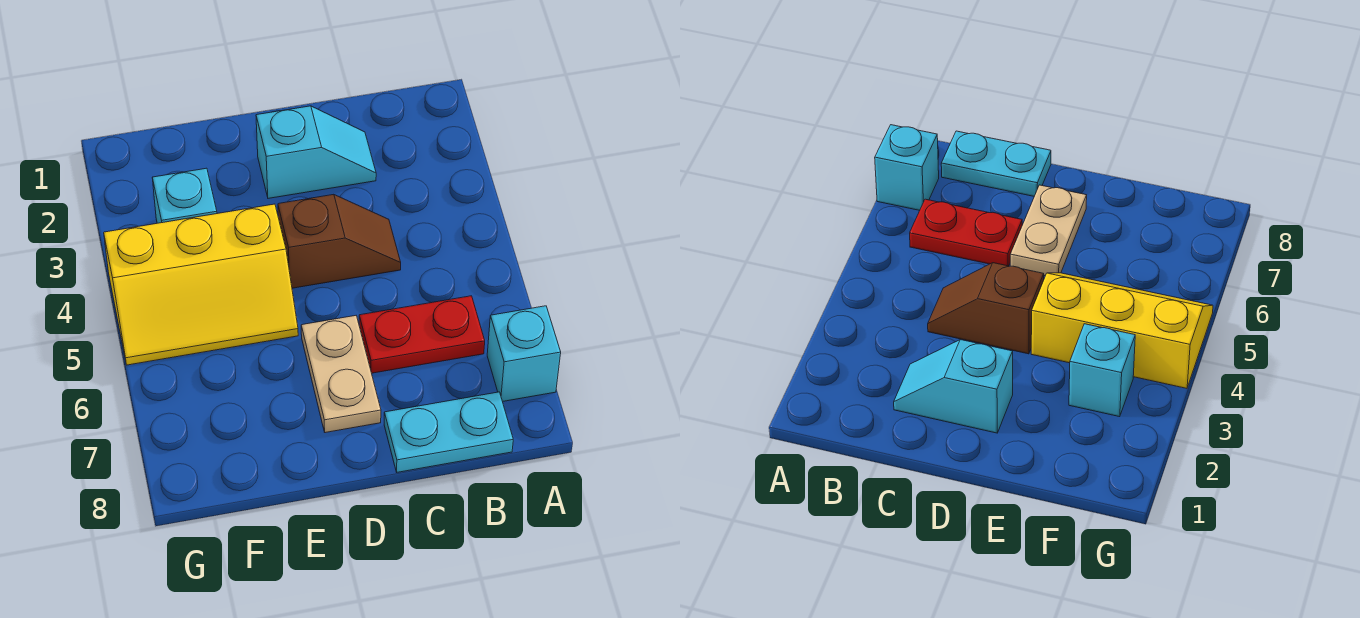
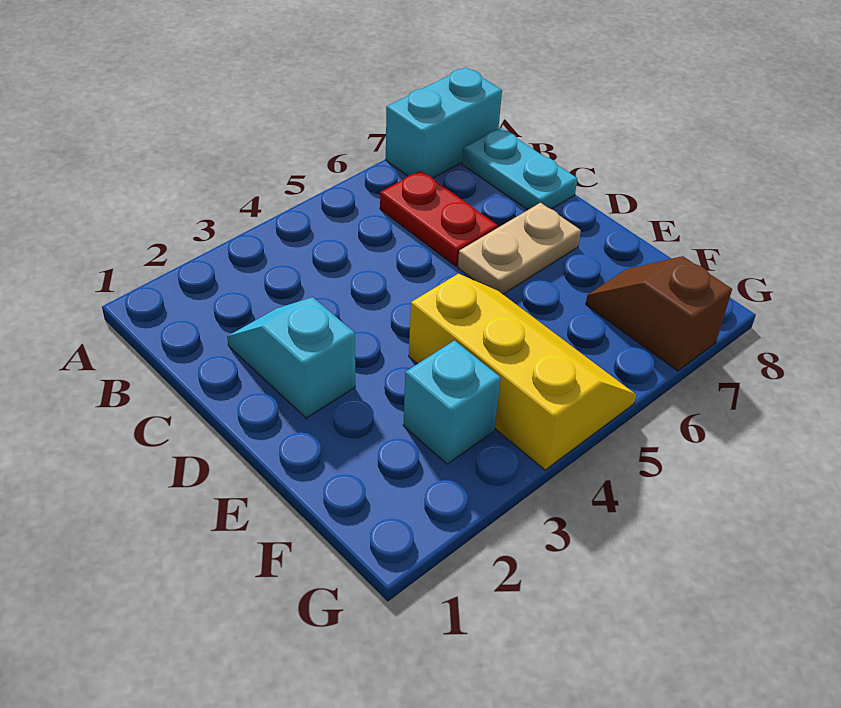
cyan 1x1 brick [487,306,561,402] -> cyan 1x2 brick [386,67,502,178]
brown 1x2 slope [278,194,401,288] -> brown 1x2 slope moved to [586,256,732,371]

